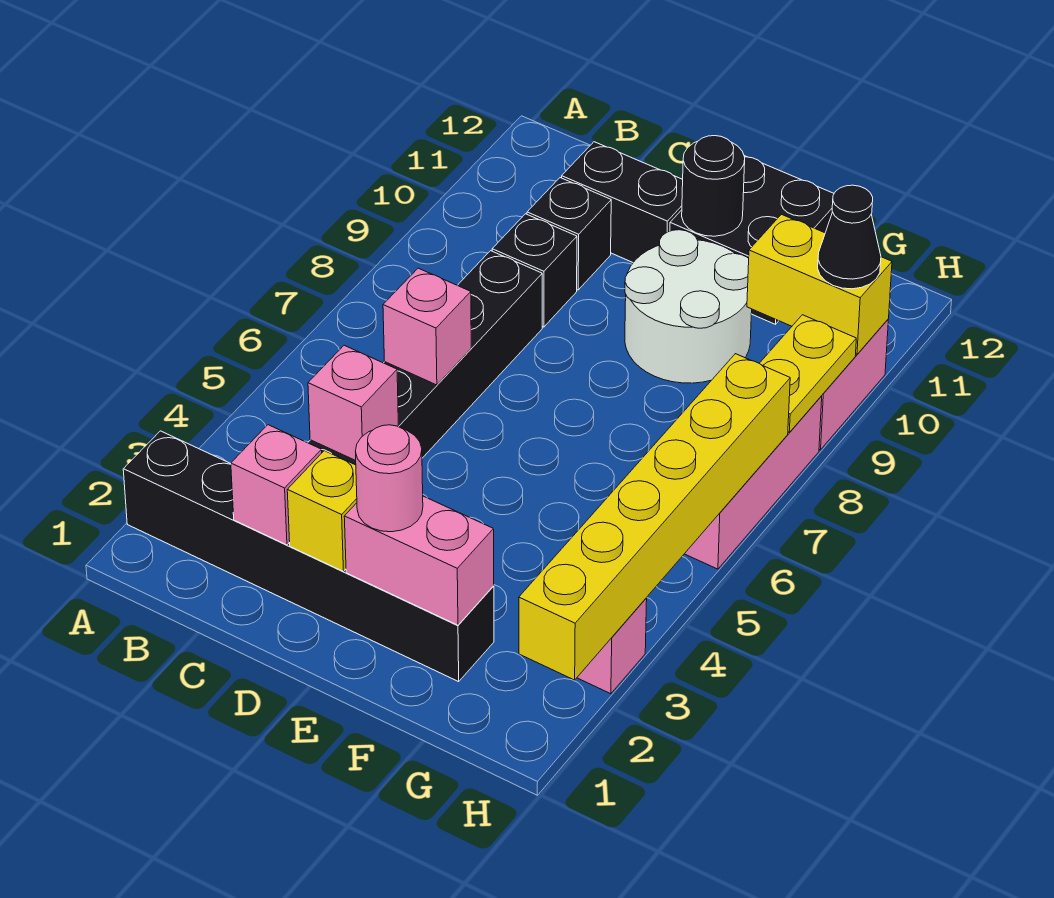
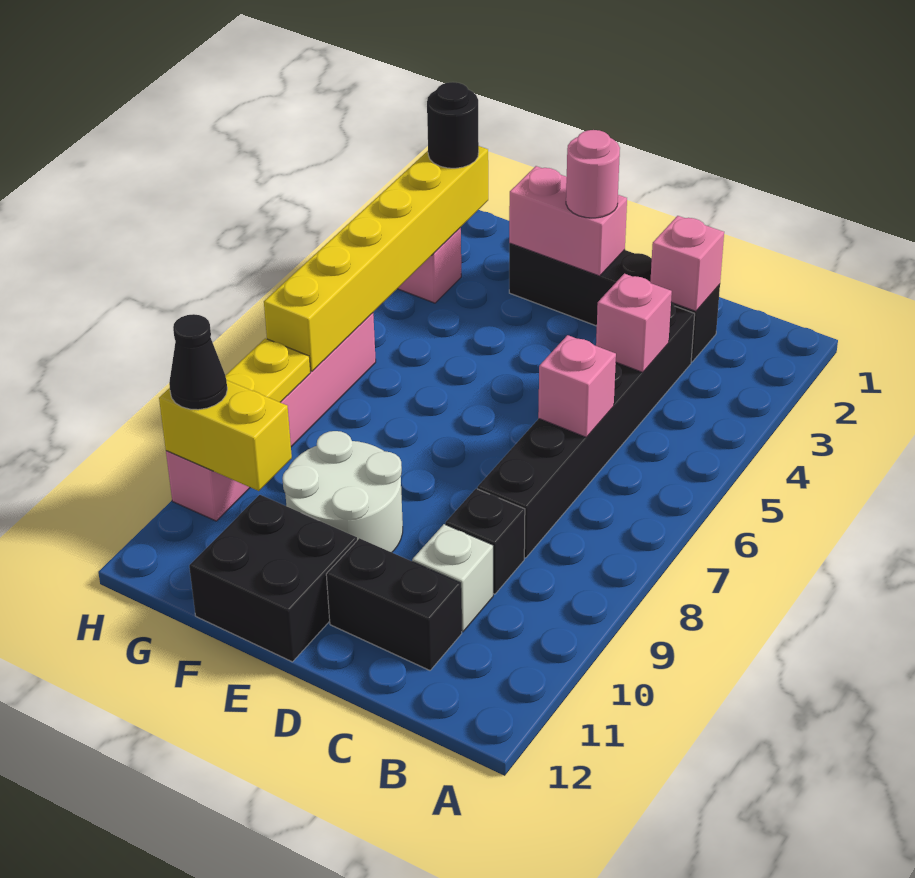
black 1x6 brick [123,431,494,682] -> black 1x4 brick [509,243,720,362]
black 1x1 brick [527,178,611,290] -> white 1x1 brick [412,524,493,632]
yellow 1x1 brick [287,451,357,571] -> none
black 1x1 round brick [682,136,745,236] -> black 1x1 round brick moved to [427,82,479,168]

